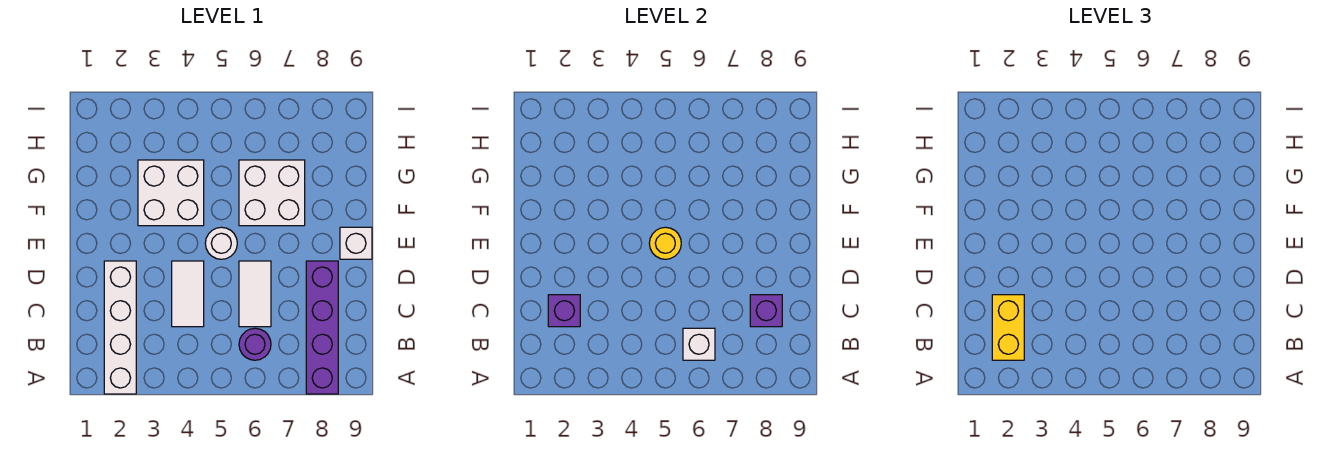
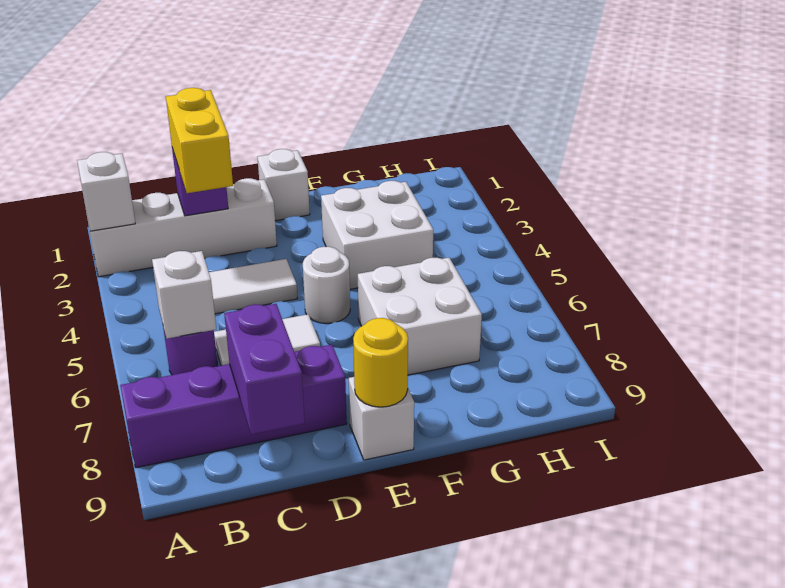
none -> white 1x1 brick [77,152,135,231]
yellow 1x2 brick [992,295,1024,360] -> yellow 1x2 brick turned to [166,88,233,193]
purple 1x1 brick [750,295,782,327] -> purple 1x2 brick [224,304,305,434]
none -> white 1x1 brick [258,149,310,221]
yellow 1x1 round brick [649,227,681,259] -> yellow 1x1 round brick moved to [353,318,408,407]

